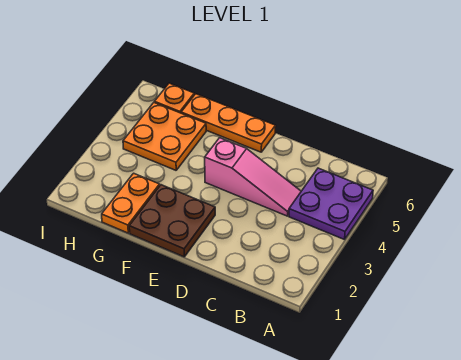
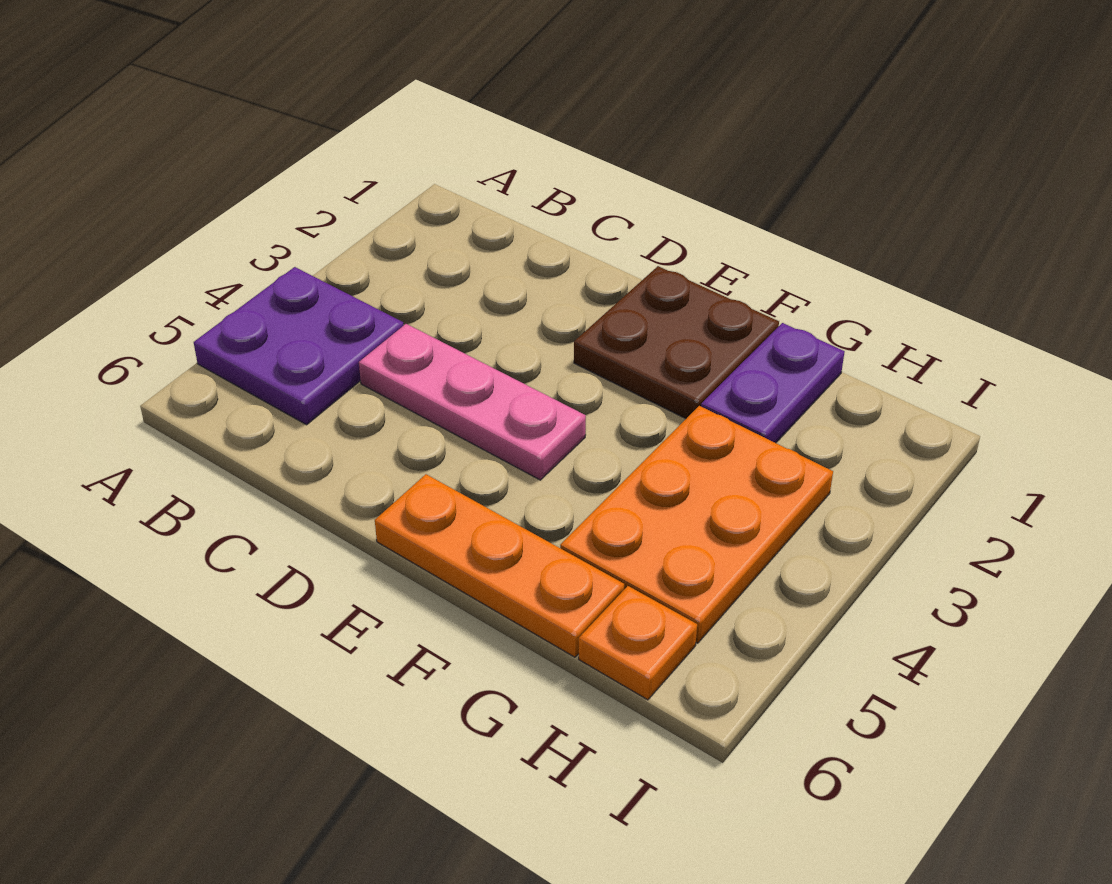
pink 1x3 slope [205,138,301,216] -> pink 1x3 plate [359,324,586,480]
orange 1x2 plate [102,173,160,233] -> purple 1x2 plate [701,323,845,443]
orange 2x2 plate [123,103,206,170] -> orange 2x3 plate [560,406,833,643]

